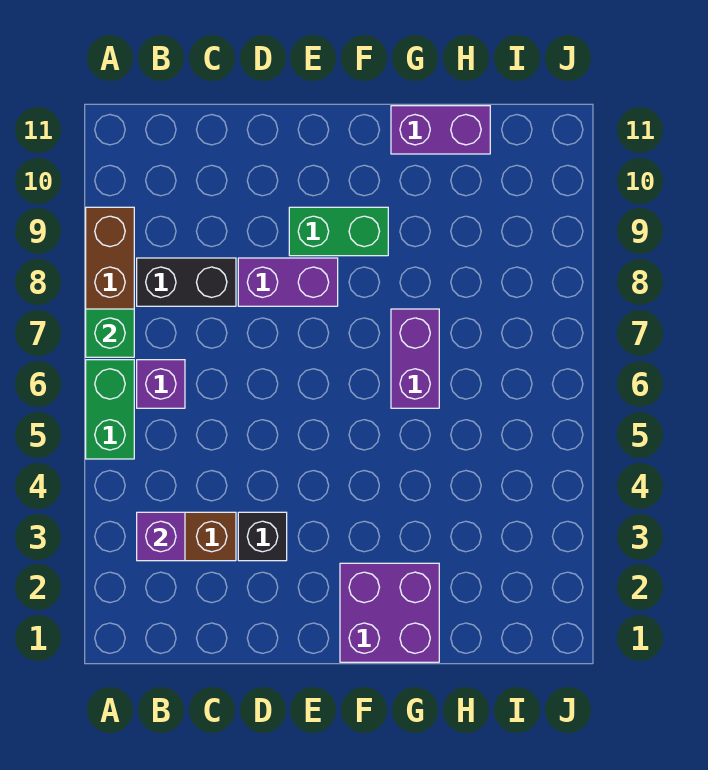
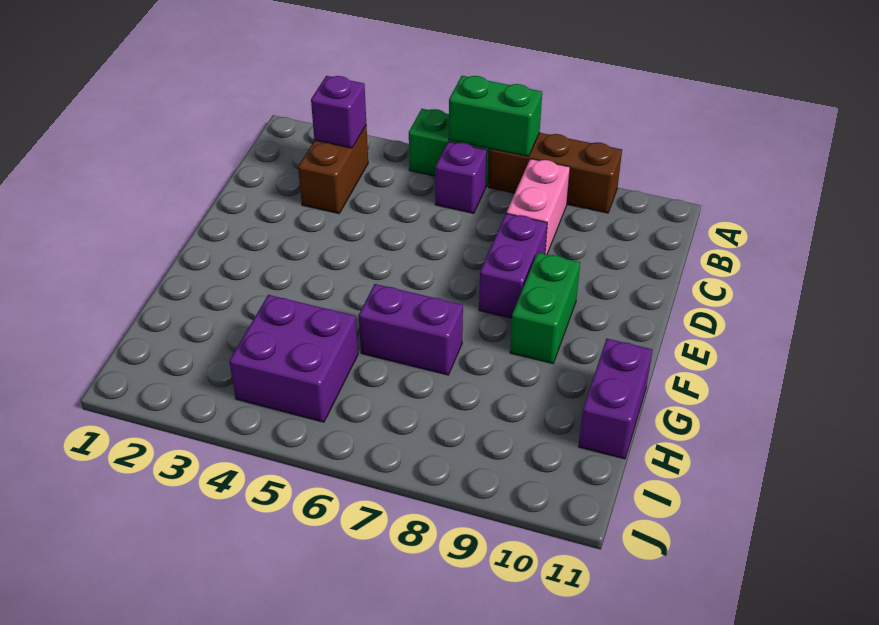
green 1x1 brick [86,309,134,357] -> green 1x2 brick [449,76,542,156]
black 1x2 brick [137,258,236,306] -> pink 1x2 brick [506,159,570,255]
black 1x1 brick [238,512,287,561] -> none
purple 2x2 brick [340,563,439,662] -> purple 2x2 brick moved to [229,295,358,422]

